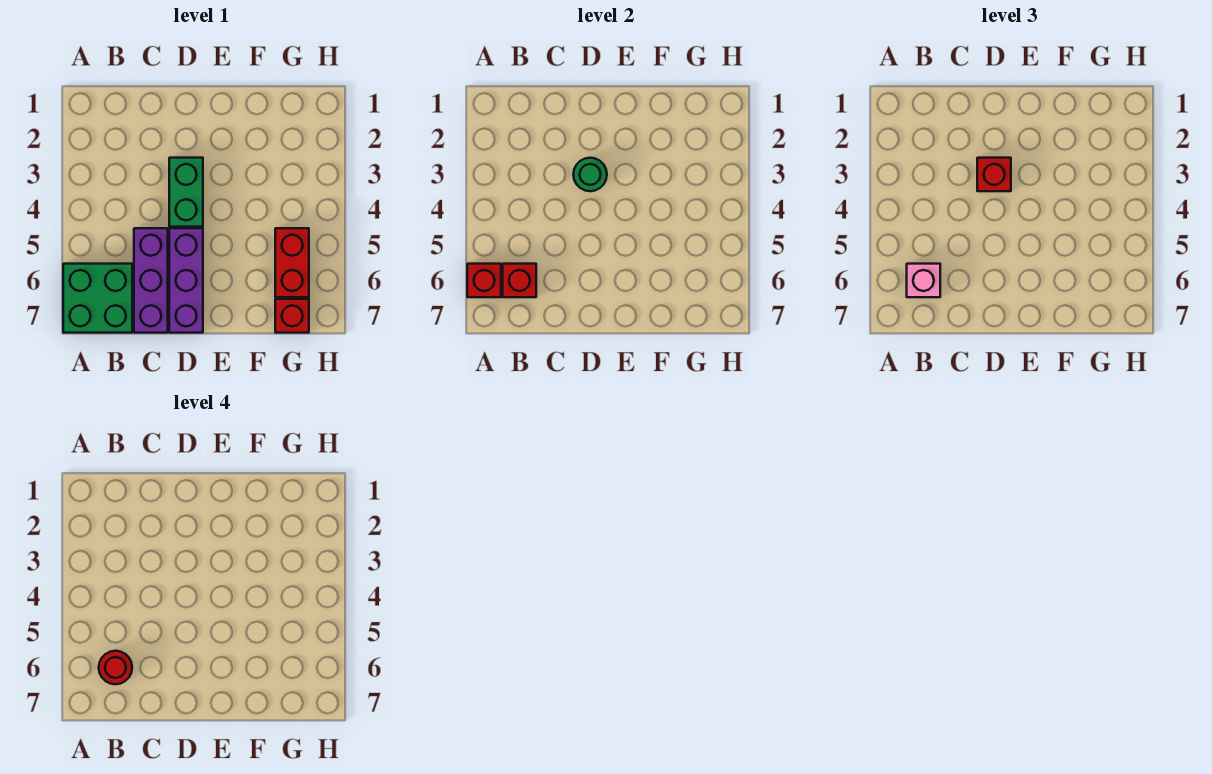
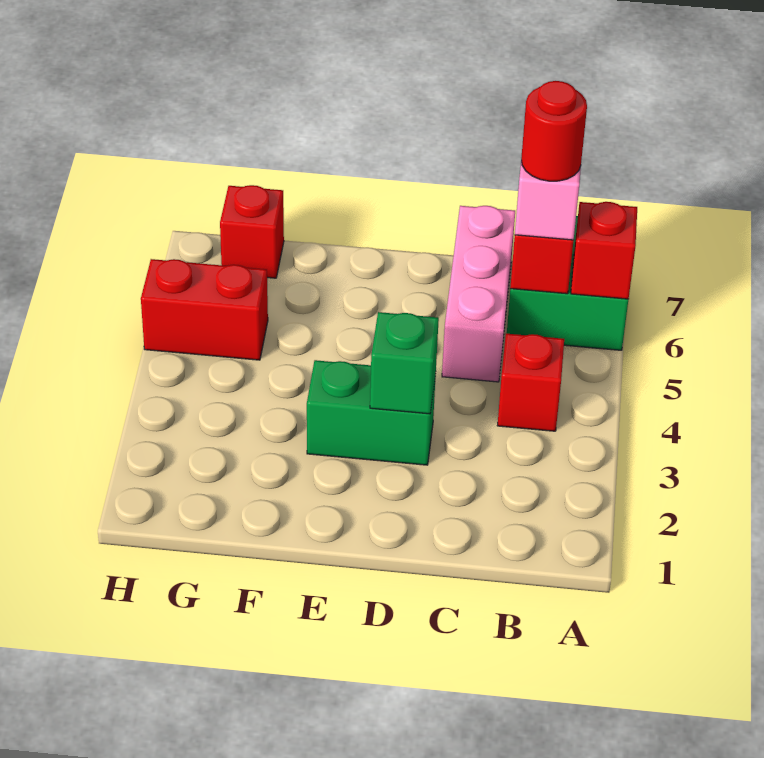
purple 1x3 brick [134,228,168,333] -> pink 1x3 brick [442,206,515,382]
green 1x2 brick [169,158,203,227] -> green 1x2 brick turned to [307,360,436,465]
green 1x1 round brick [573,158,607,191] -> green 1x1 brick [370,312,439,414]
red 1x1 brick [977,158,1011,191] -> red 1x1 brick moved to [497,333,564,431]
purple 1x3 brick [169,228,203,333] -> none
red 1x2 brick [275,228,309,297] -> red 1x2 brick turned to [141,259,268,360]

